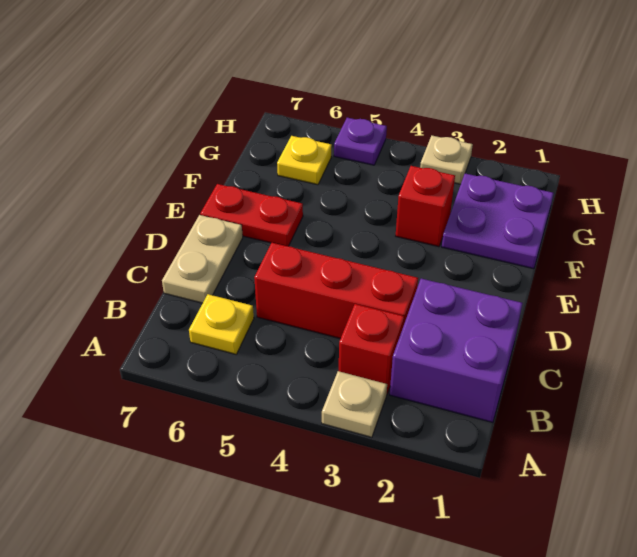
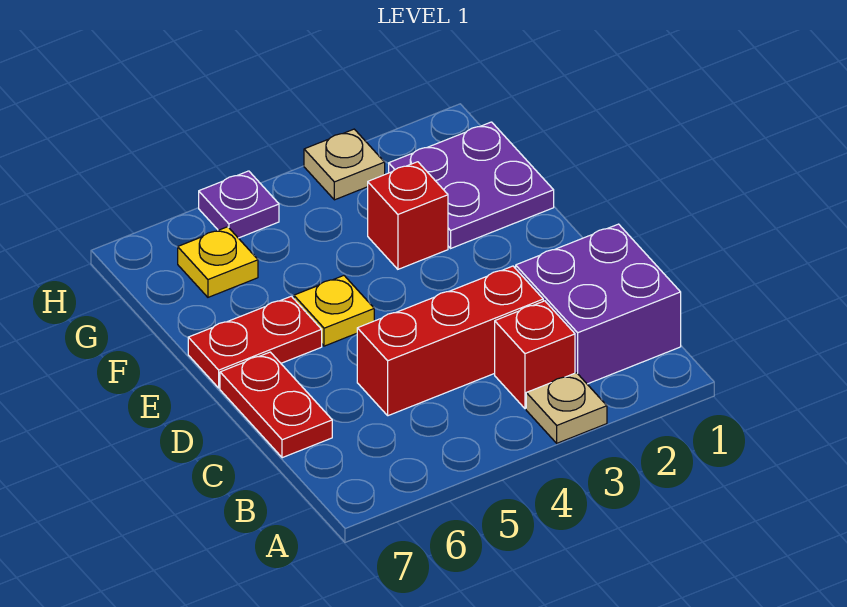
yellow 1x1 plate [189,294,254,354] -> yellow 1x1 plate moved to [294,276,374,346]
tan 1x2 plate [162,215,243,303] -> red 1x2 plate [220,352,332,458]

